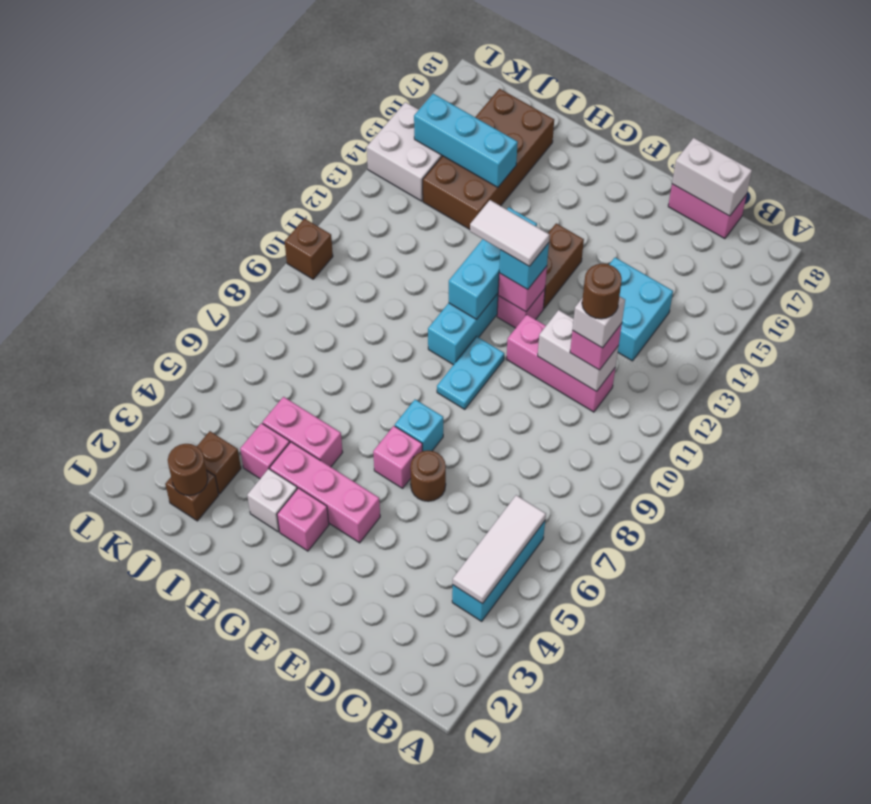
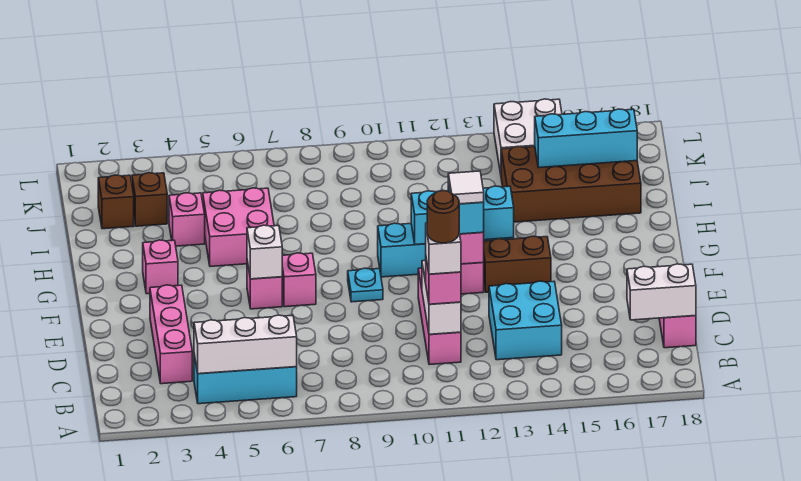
white 1x3 tile [453,495,546,604] -> white 1x3 brick [194,315,297,374]
white 1x2 brick [672,138,752,216] -> white 1x2 brick turned to [627,264,696,320]
brown 1x1 round brick [410,451,446,501] -> none
pink 1x3 brick [270,442,380,543] -> pink 1x3 brick moved to [150,285,192,384]
cyan 1x1 brick [395,400,443,451] -> pink 1x1 brick [282,253,316,307]
cyan 1x2 plate [437,336,504,409] -> cyan 1x1 plate [348,268,383,302]
white 1x2 tile [470,200,549,266] -> white 1x1 tile [448,171,484,204]
white 1x1 brick [247,469,297,532] -> white 1x1 brick moved to [247,225,282,279]
pink 1x2 brick [263,397,343,467] -> pink 2x2 brick [203,188,274,266]
cyan 1x3 brick [414,94,518,187] -> cyan 1x3 brick turned to [535,109,637,168]
brown 1x1 round brick [168,444,208,496] -> none
brown 1x1 brick [285,219,333,279] -> none

